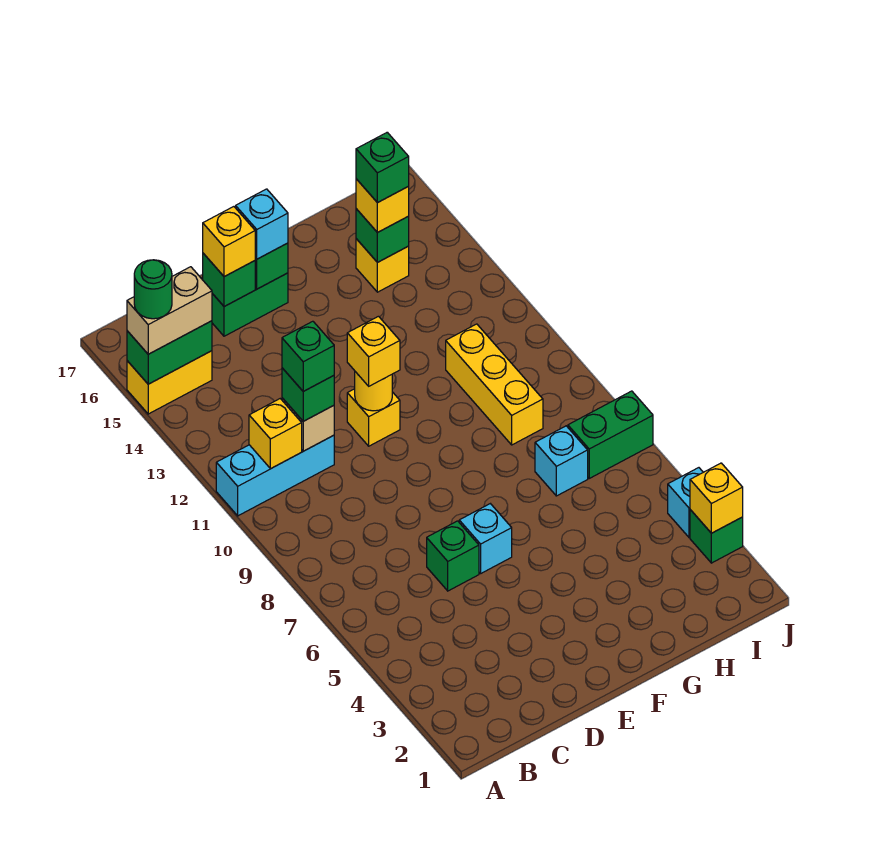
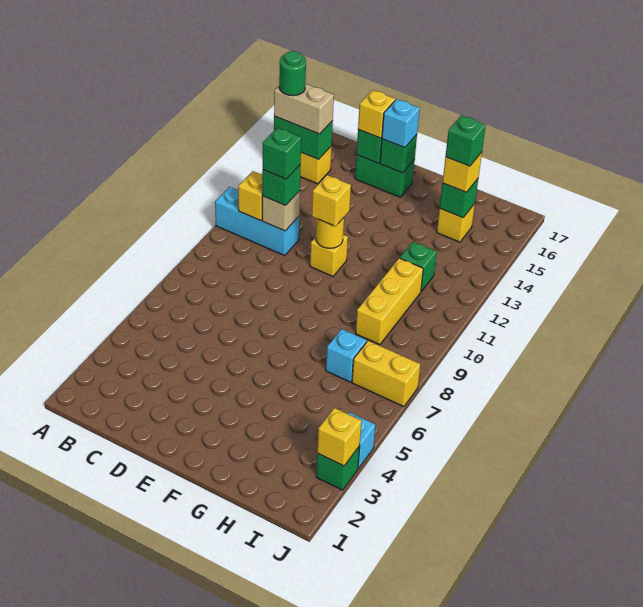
green 1x1 brick [427,521,479,591] -> green 1x1 brick moved to [400,242,437,291]
cyan 1x1 brick [459,504,512,573] -> none
green 1x2 brick [568,391,653,478] -> yellow 1x2 brick [352,341,420,407]

